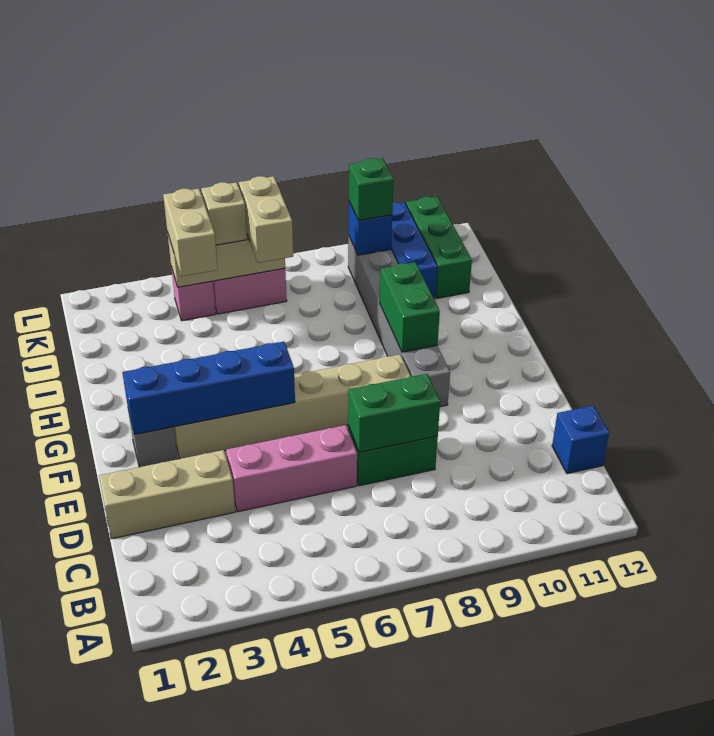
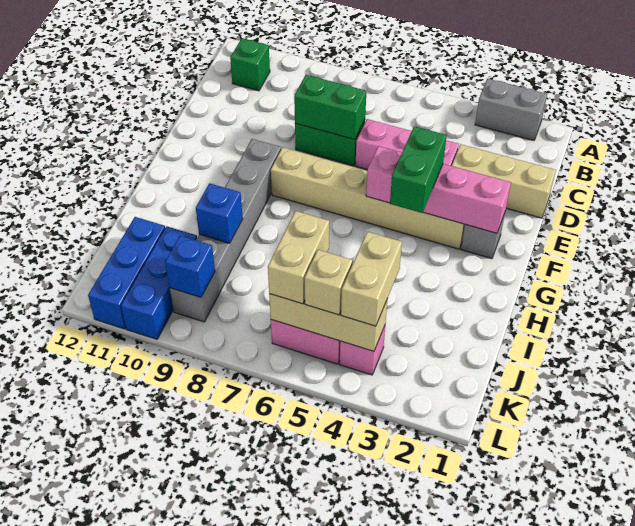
none -> grey 1x2 brick [475,79,547,140]
blue 1x1 brick [552,405,609,474] -> blue 1x1 brick moved to [196,183,243,243]
blue 1x4 brick [122,342,295,435] -> pink 1x4 brick [366,146,511,233]
green 1x2 brick [380,262,440,352] -> green 1x2 brick moved to [390,126,447,213]
green 1x3 brick [406,197,472,298] -> blue 1x3 brick [88,217,165,329]
green 1x1 brick [349,158,394,221] -> green 1x1 brick moved to [230,38,270,91]

